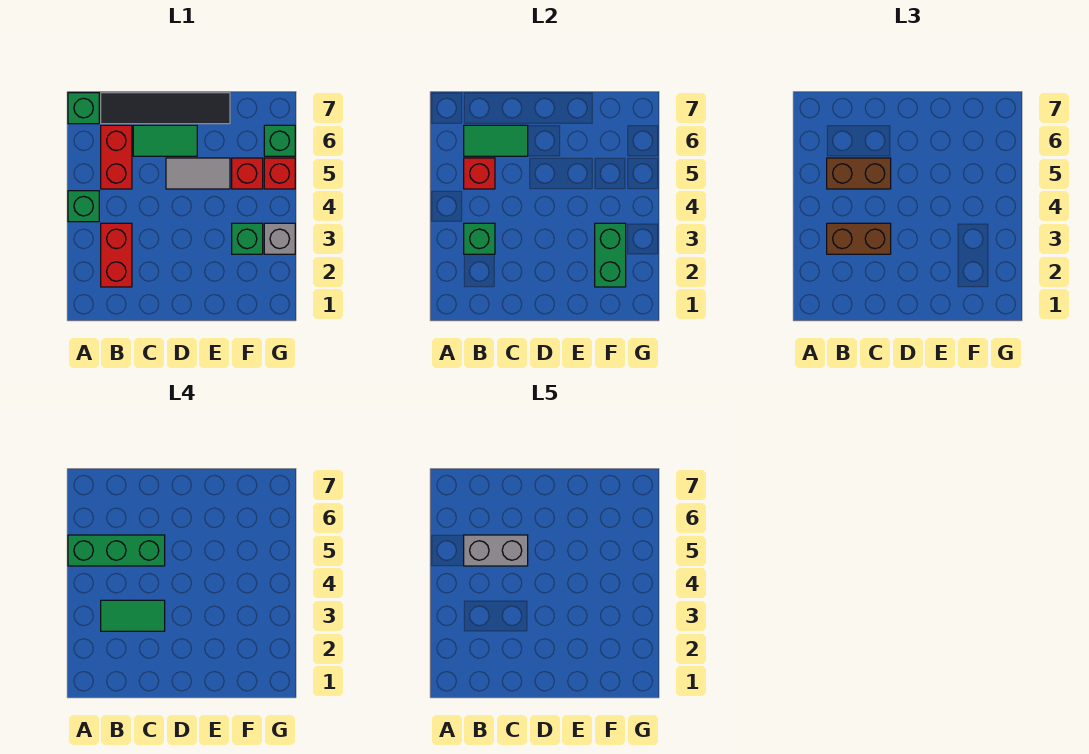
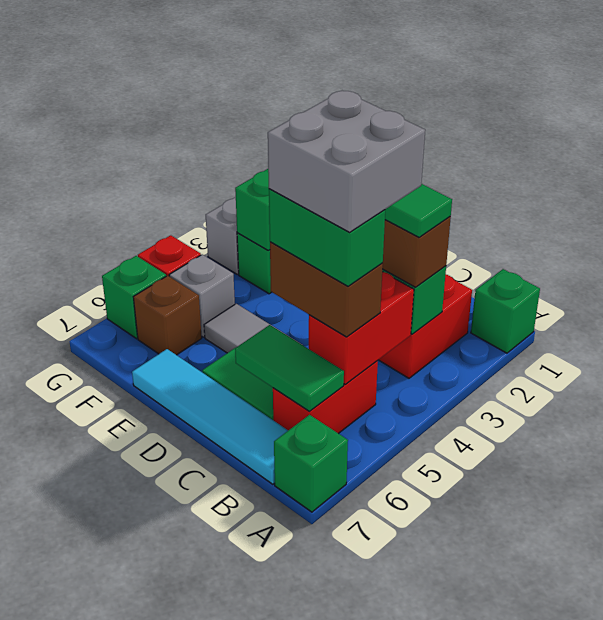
green 1x1 brick [68,191,99,222] -> green 1x1 brick moved to [471,269,540,353]
green 1x3 brick [68,535,165,566] -> green 1x2 brick [269,189,385,286]
red 1x1 brick [464,158,495,189] -> red 1x2 brick [309,272,414,385]
grey 1x2 brick [464,535,528,566] -> grey 2x2 brick [268,91,425,232]
black 1x4 tile [101,93,230,124] -> cyan 1x4 tile [132,349,288,484]
red 1x1 brick [232,158,263,189] -> grey 1x1 brick [169,254,235,337]
none -> brown 1x1 brick [134,276,202,355]

